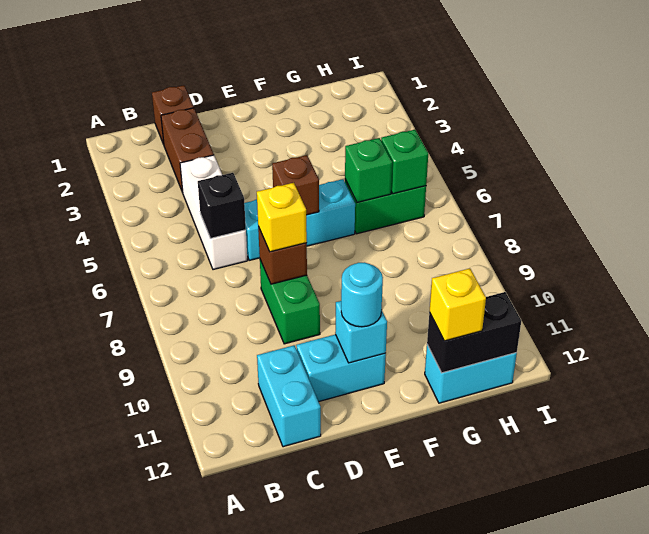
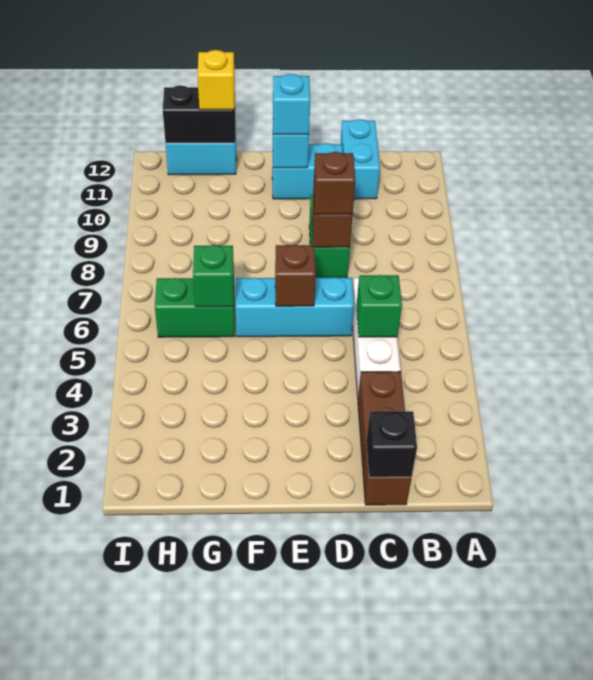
black 1x1 brick [198,173,246,239] -> black 1x1 brick moved to [366,411,417,477]
yellow 1x1 brick [257,183,307,252] -> brown 1x1 brick [314,152,356,215]
cyan 1x1 round brick [341,262,383,327] -> cyan 1x1 brick [273,74,310,134]
green 1x1 brick [381,130,428,194] -> green 1x1 brick moved to [356,275,402,337]

